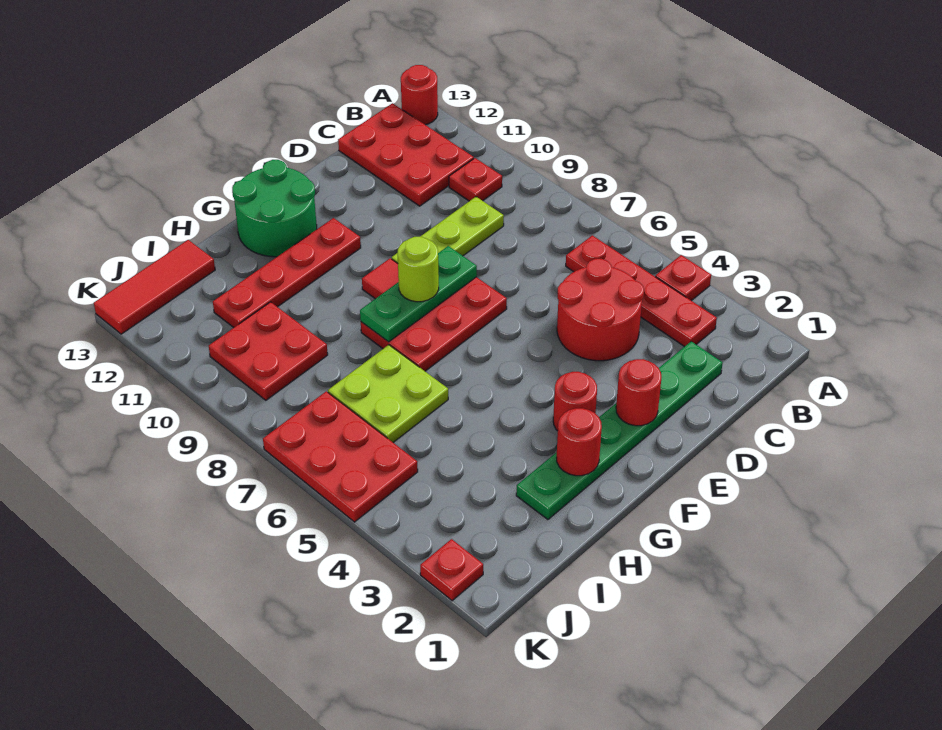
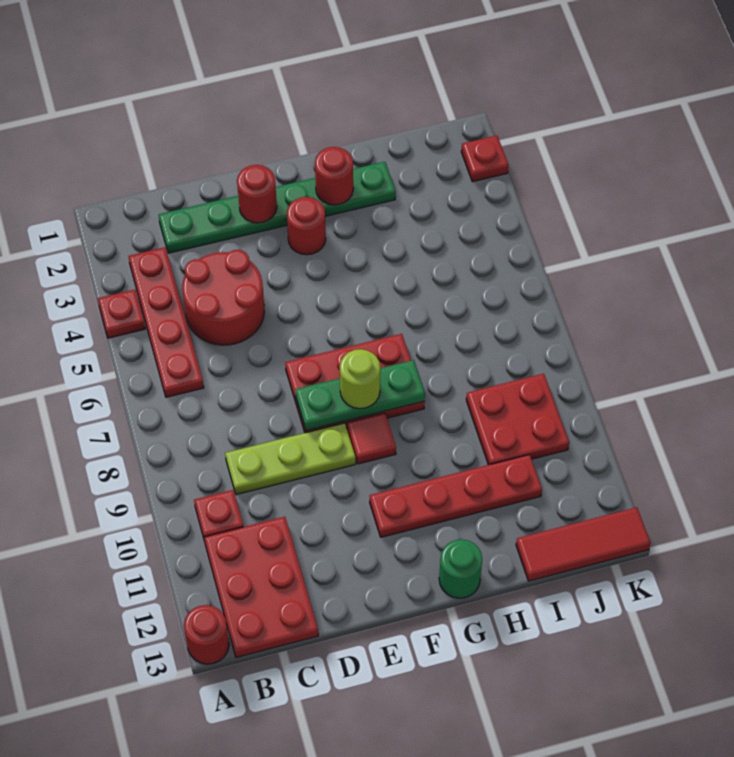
green 2x2 round brick [232,160,317,257] -> green 1x1 round brick [439,539,482,598]
lime 2x2 plate [328,345,448,442] -> none
red 2x3 plate [263,391,418,522] -> none

